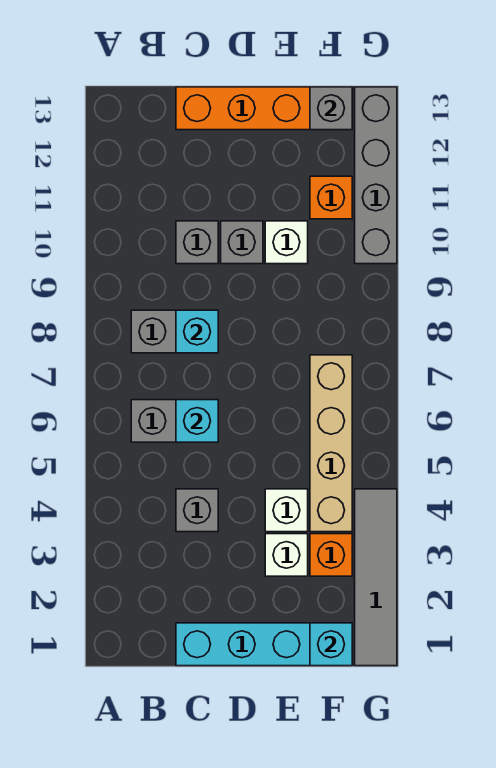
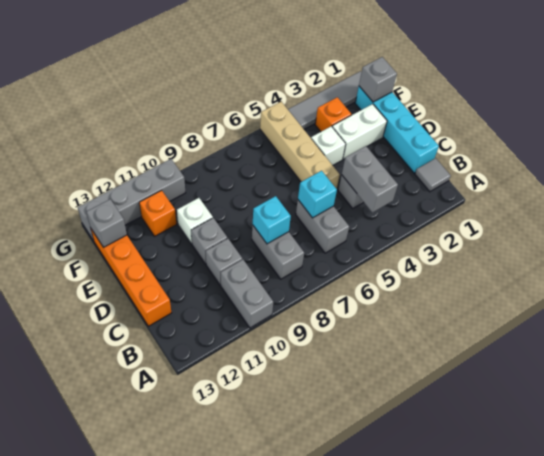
none -> grey 1x2 brick [221,259,273,328]
none -> grey 1x1 tile [415,158,451,192]
none -> grey 1x2 brick [342,146,398,213]
white 1x1 brick [265,534,308,576] -> white 1x2 brick [332,104,387,159]
cyan 1x1 brick [310,623,352,666] -> grey 1x1 brick [359,57,397,102]
tan 1x4 brick [310,355,352,532] -> tan 1x4 brick turned to [260,102,340,189]

